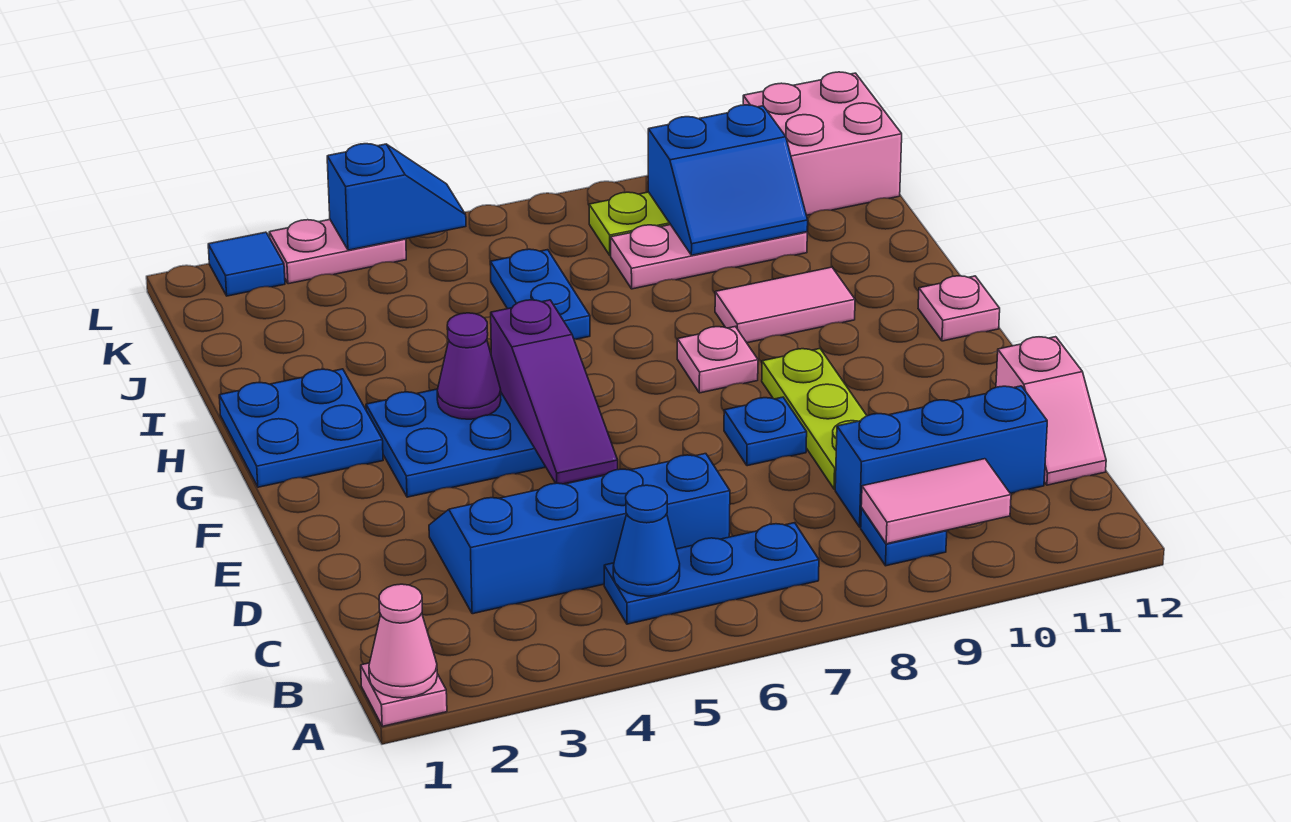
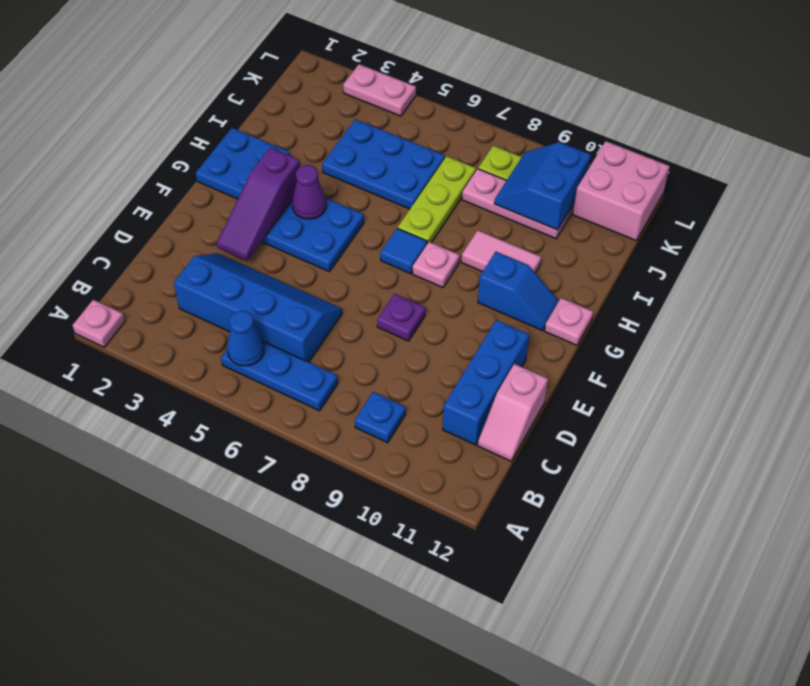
pink 1x1 cone [369,584,437,698] -> none
pink 1x2 tile [861,459,1011,544] -> none
blue 1x3 brick [835,386,1047,527] -> blue 1x3 brick turned to [443,320,529,445]
lime 1x3 plate [762,349,867,489] -> lime 1x3 plate moved to [398,156,476,244]
purple 1x3 slope [491,300,618,484] -> purple 1x3 slope moved to [217,148,300,261]
blue 1x1 plate [724,397,807,466] -> purple 1x1 plate [377,294,426,341]
blue 1x2 plate [490,249,590,339] -> blue 2x3 plate [322,119,445,209]
blue 2x2 slope [648,105,808,255] -> blue 2x2 slope turned to [494,142,591,230]
blue 1x1 tile [208,232,285,296] -> blue 1x1 tile moved to [380,228,427,274]
blue 1x2 slope [327,144,466,250] -> blue 1x2 slope moved to [478,252,559,331]

